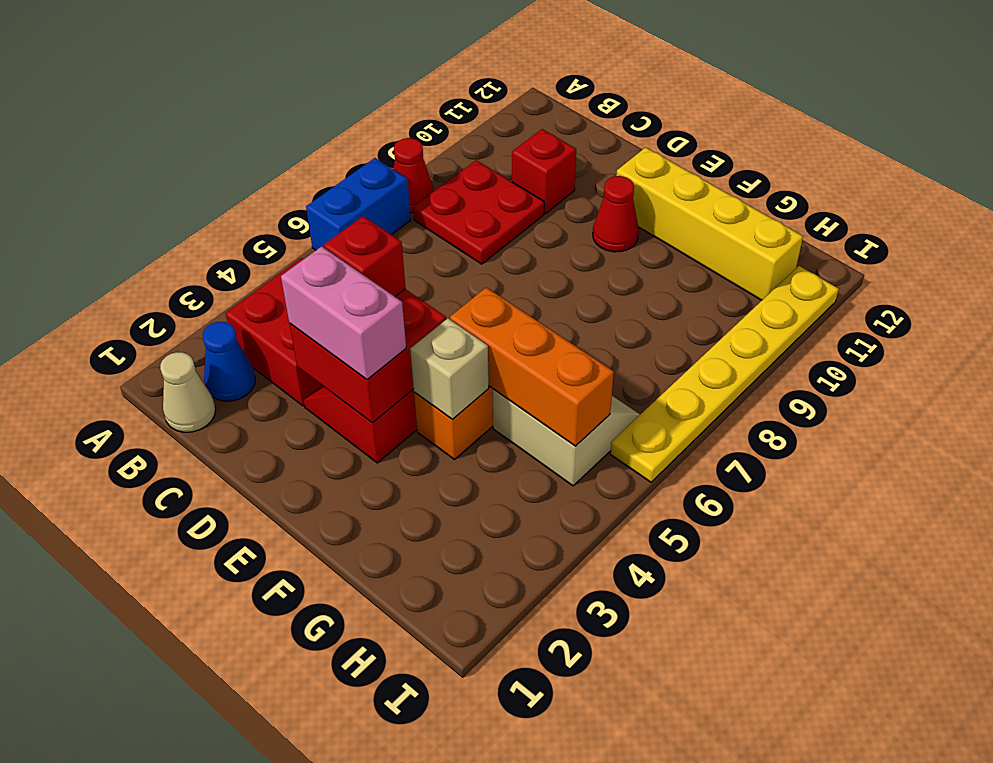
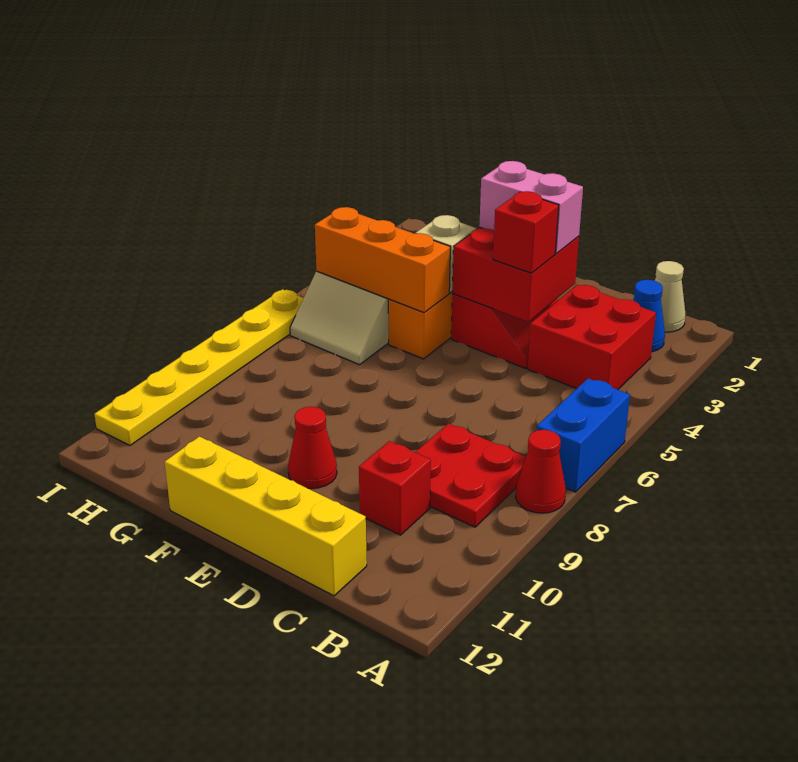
yellow 1x4 brick [616,147,803,300] -> yellow 1x4 brick moved to [165,436,367,596]

